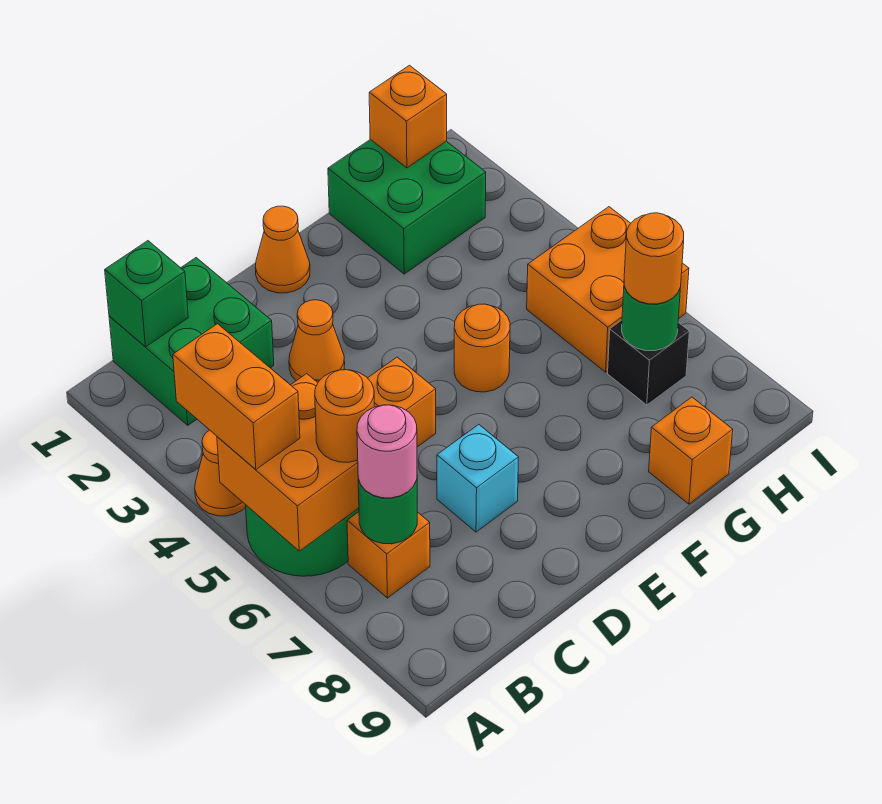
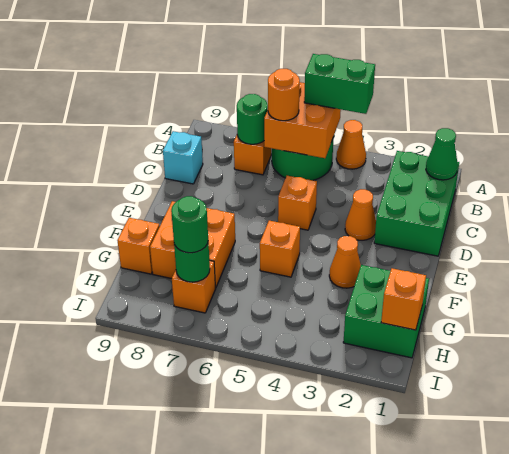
orange 1x2 brick [173,324,300,469] -> green 1x2 brick [304,54,375,114]
green 2x2 brick [109,258,274,425] -> green 2x3 brick [374,151,459,256]
green 1x1 brick [105,241,188,347] -> green 1x1 cone [426,128,458,180]
pink 1x1 round brick [357,405,417,498] -> none
cyan 1x1 brick [437,424,519,532] -> cyan 1x1 brick moved to [163,131,203,184]
orange 1x1 cone [255,206,310,293] -> orange 1x1 cone moved to [329,236,361,288]
orange 1x1 round brick [454,304,510,392] -> orange 1x1 brick [260,221,300,277]
orange 2x2 brick [527,207,689,372] -> orange 2x2 brick moved to [150,201,235,288]
black 1x1 brick [608,320,689,405] -> orange 1x1 brick [172,260,215,313]
orange 1x1 round brick [624,213,684,304] -> green 1x1 round brick [171,196,208,253]

